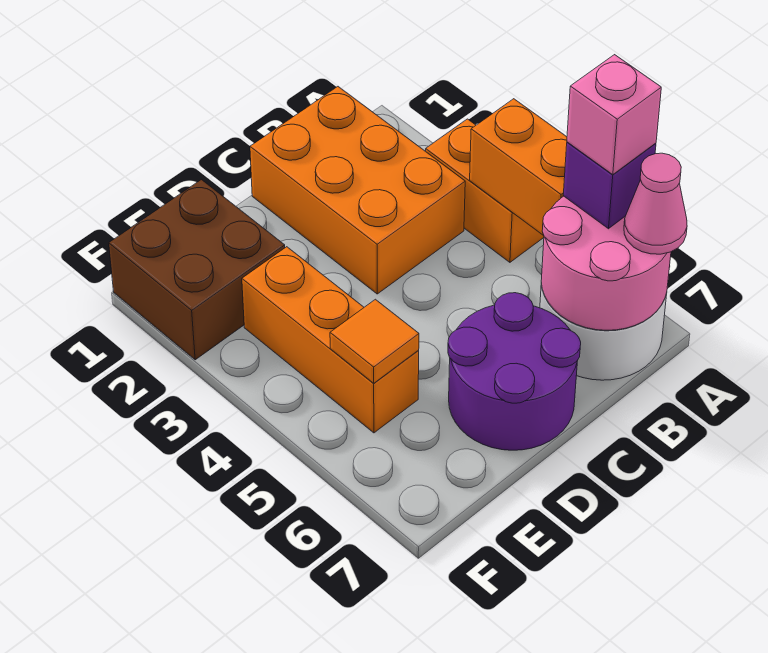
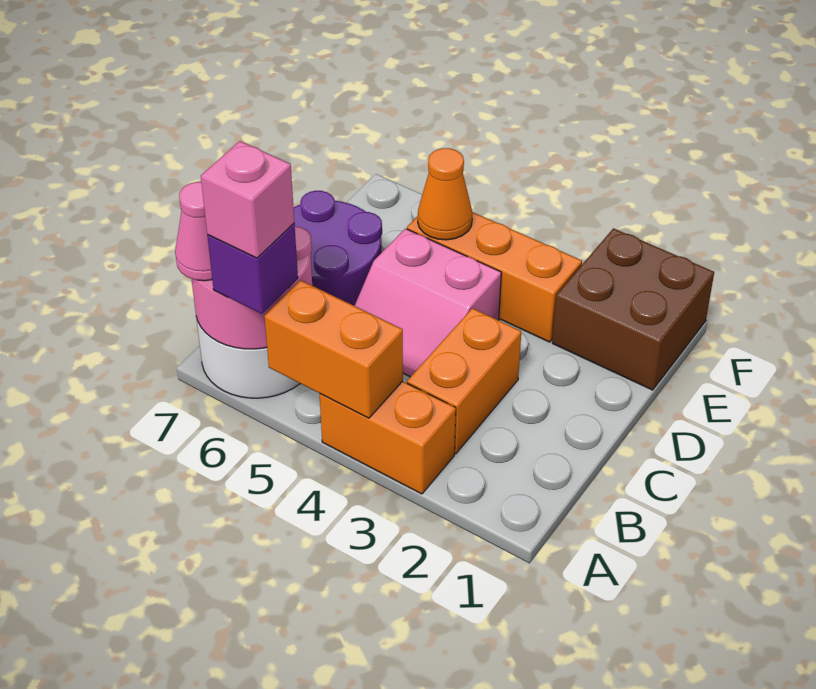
orange 2x3 brick [250,87,465,294] -> orange 1x2 brick [407,308,521,454]
none -> pink 2x2 slope [355,229,501,377]
orange 1x1 tile [330,299,419,383] -> orange 1x1 cone [418,148,472,240]

